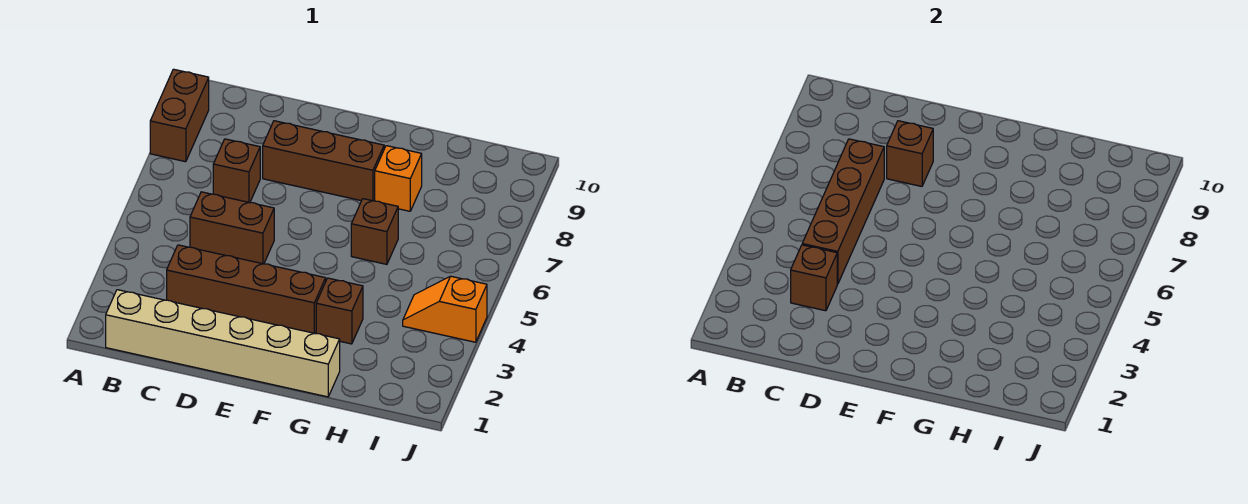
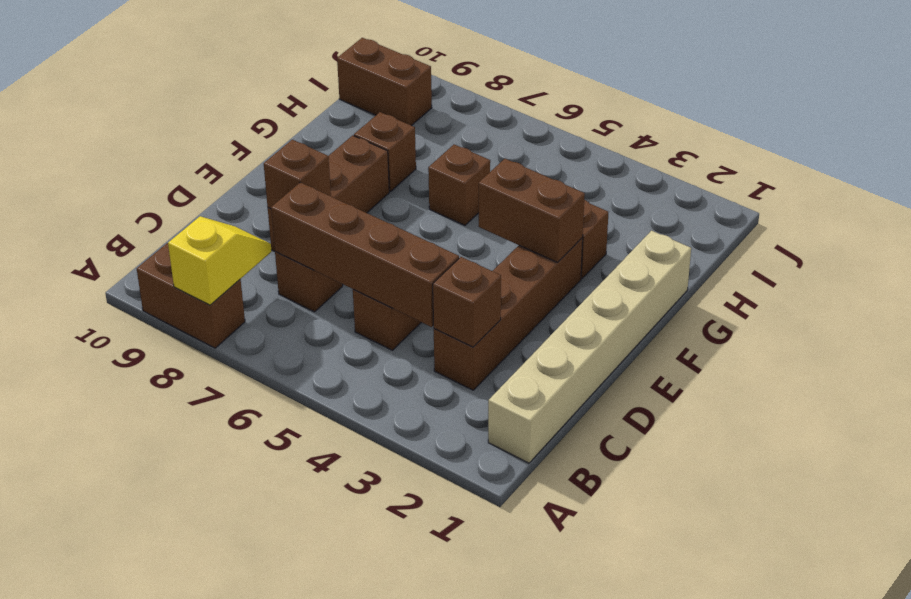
none -> yellow 1x2 slope [168,216,272,305]
none -> brown 1x2 brick [479,159,585,263]
orange 1x1 brick [375,146,422,211] -> brown 1x1 brick [354,112,416,192]
orange 1x2 slope [403,276,487,342] -> none
none -> brown 1x2 brick [337,38,432,126]

